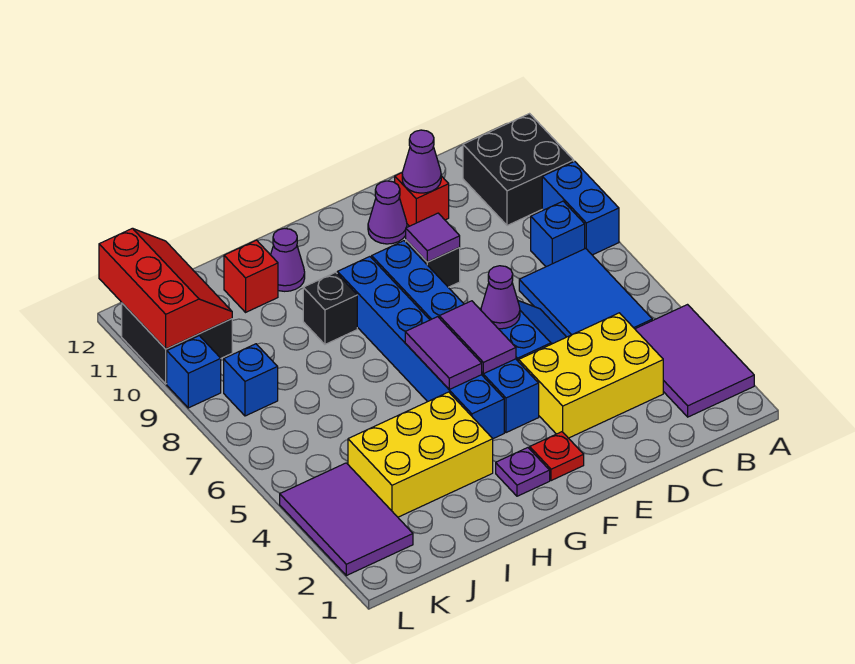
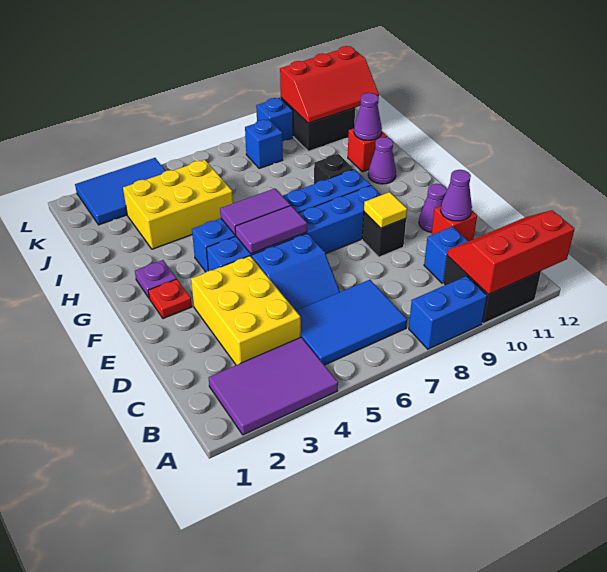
none -> red 2x3 slope [447,210,575,295]
blue 1x1 brick [531,201,585,267] -> blue 1x1 brick moved to [424,227,468,283]
purple 1x1 cone [481,266,520,329] -> purple 1x1 cone moved to [354,93,382,140]
purple 1x1 tile [406,213,460,262] -> yellow 1x1 tile [364,192,407,228]
yellow 2x3 brick [348,392,493,517] -> yellow 2x3 brick turned to [123,160,233,249]
purple 2x3 tile [280,463,413,576] -> blue 2x3 tile [75,158,166,225]

